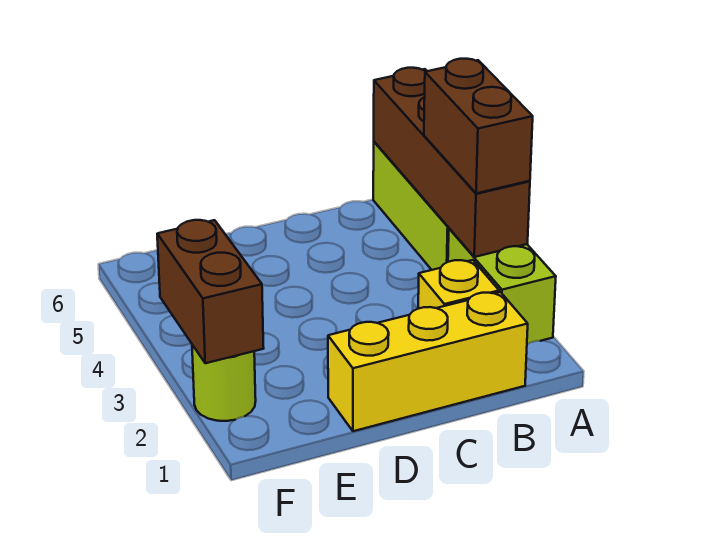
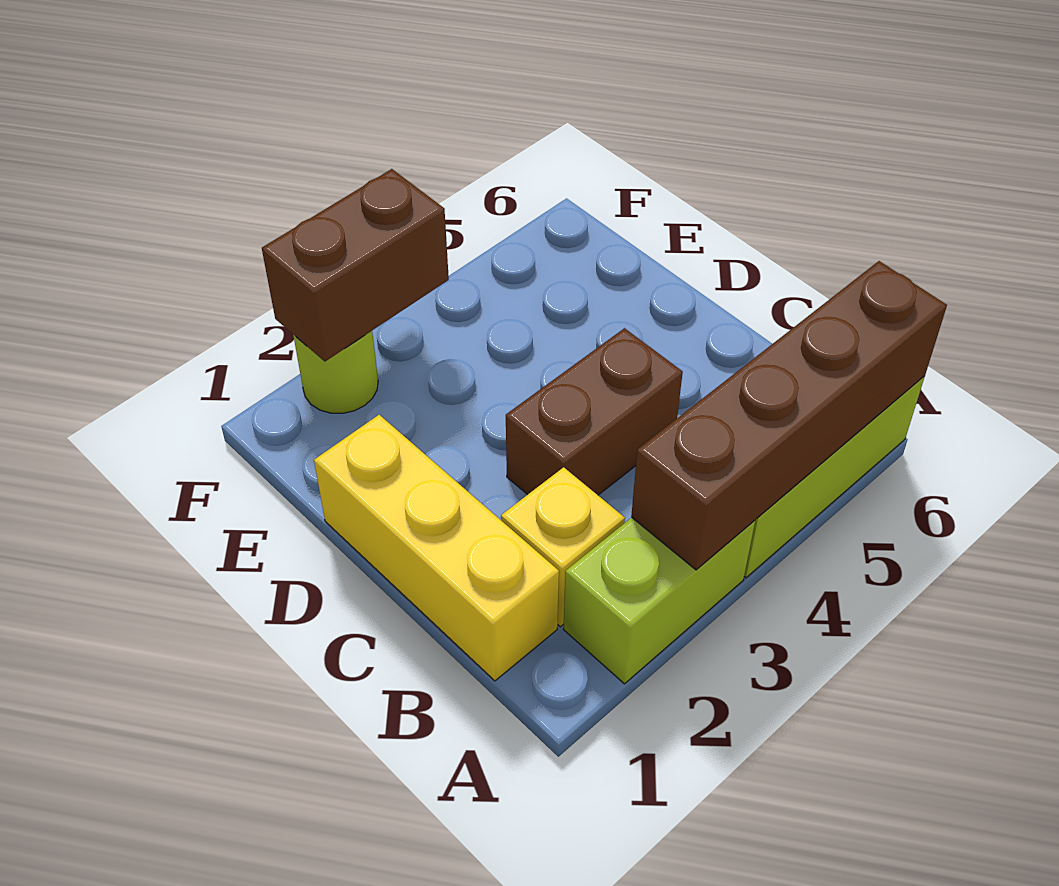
brown 1x2 brick [424,59,533,193] -> brown 1x2 brick moved to [506,328,683,495]

